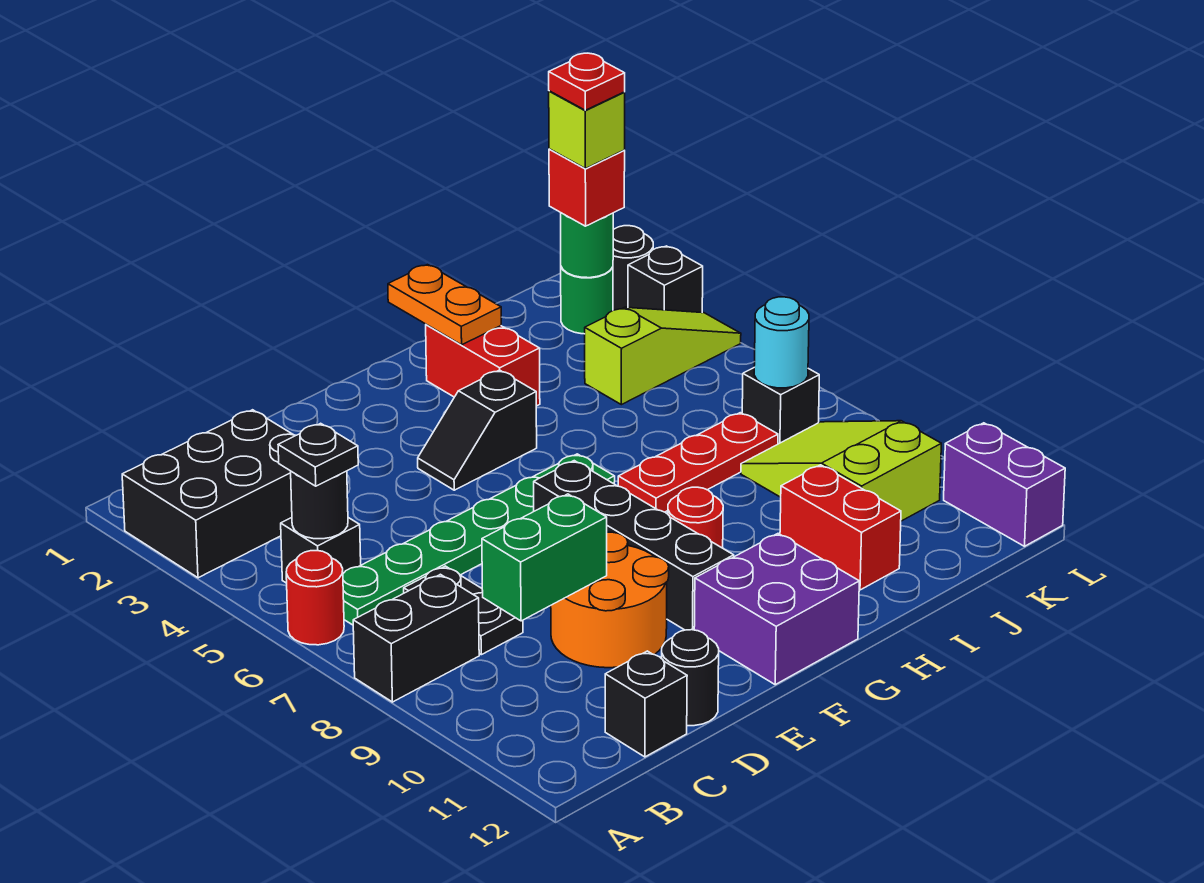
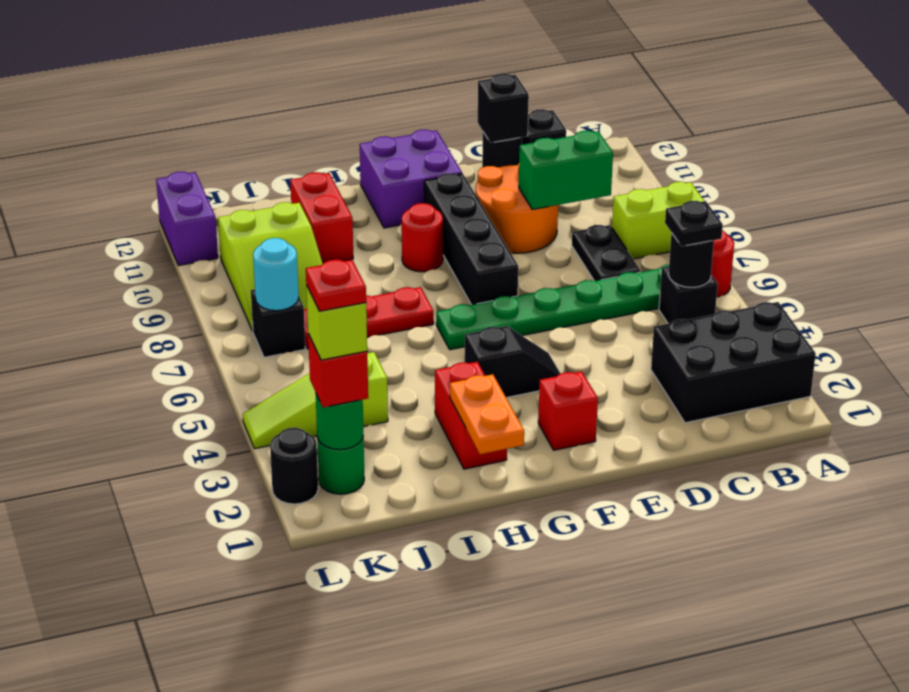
black 1x2 brick [353,574,479,702] -> lime 1x2 brick [612,182,704,259]
none -> red 1x1 brick [538,371,598,450]
black 1x1 brick [628,246,703,313] -> black 1x1 brick moved to [478,74,529,143]

